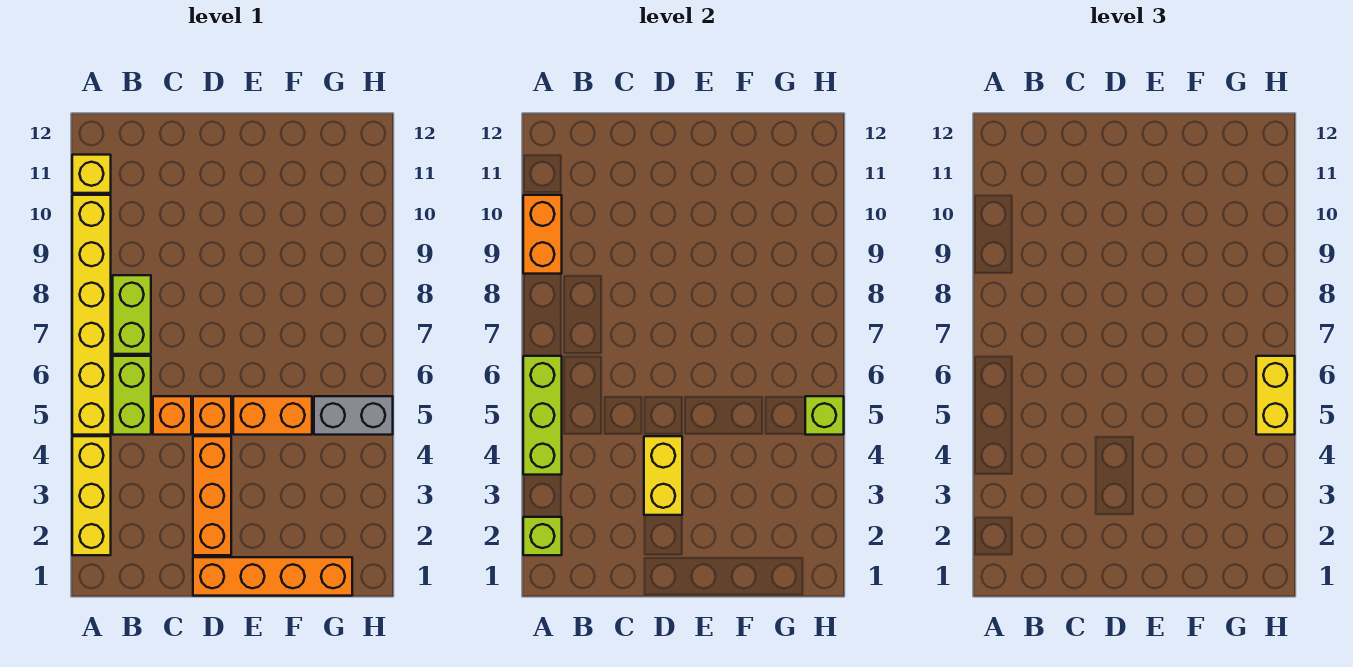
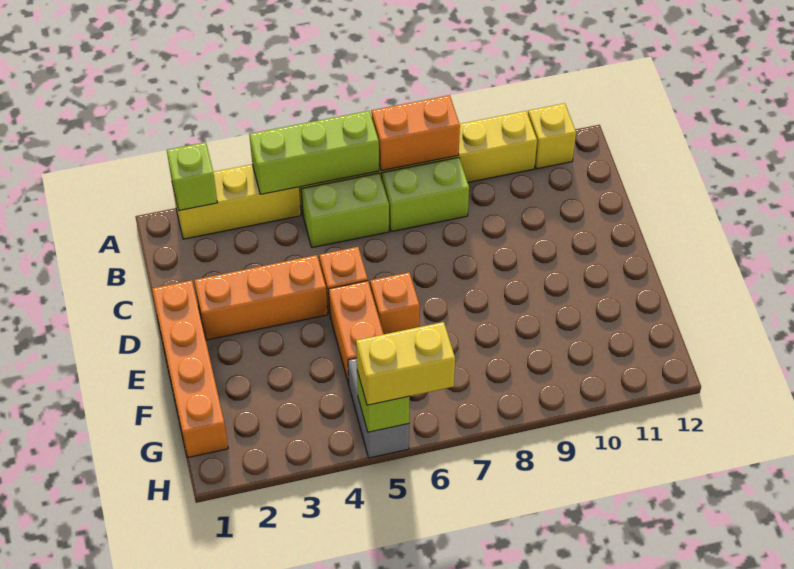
orange 1x2 brick [523,195,562,274] -> orange 1x2 brick moved to [371,95,460,171]
orange 1x1 brick [153,396,191,435] -> orange 1x1 brick moved to [370,272,420,334]
yellow 1x2 brick [644,436,682,515] -> none

